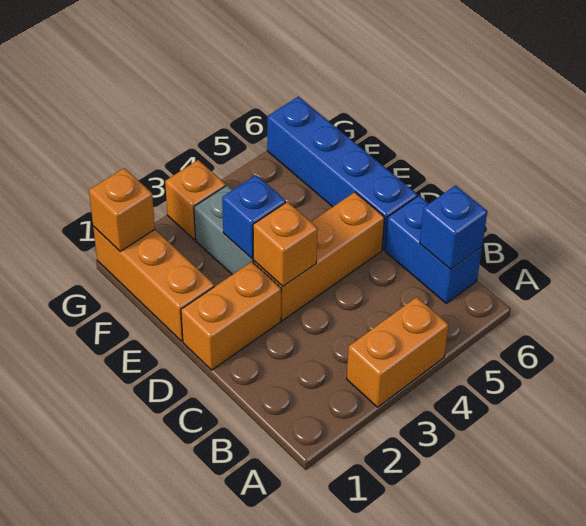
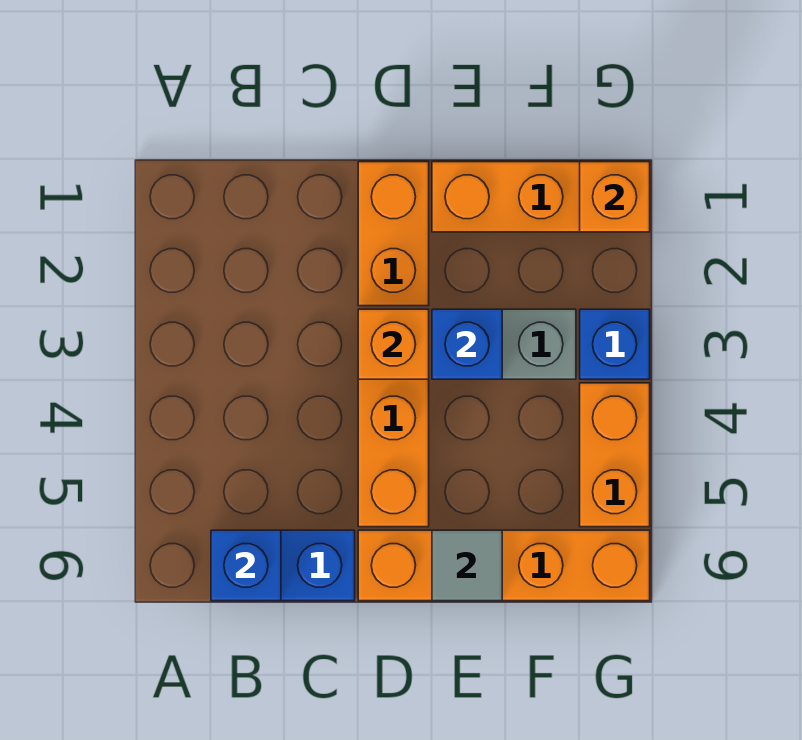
orange 1x2 brick [347,297,449,407] -> orange 1x2 brick moved to [580,383,650,527]
blue 1x4 brick [267,97,417,250] -> orange 1x4 brick [358,530,650,601]
none -> grey 1x1 tile [432,530,502,601]
orange 1x1 brick [165,160,226,240] -> blue 1x1 brick [580,309,650,379]

